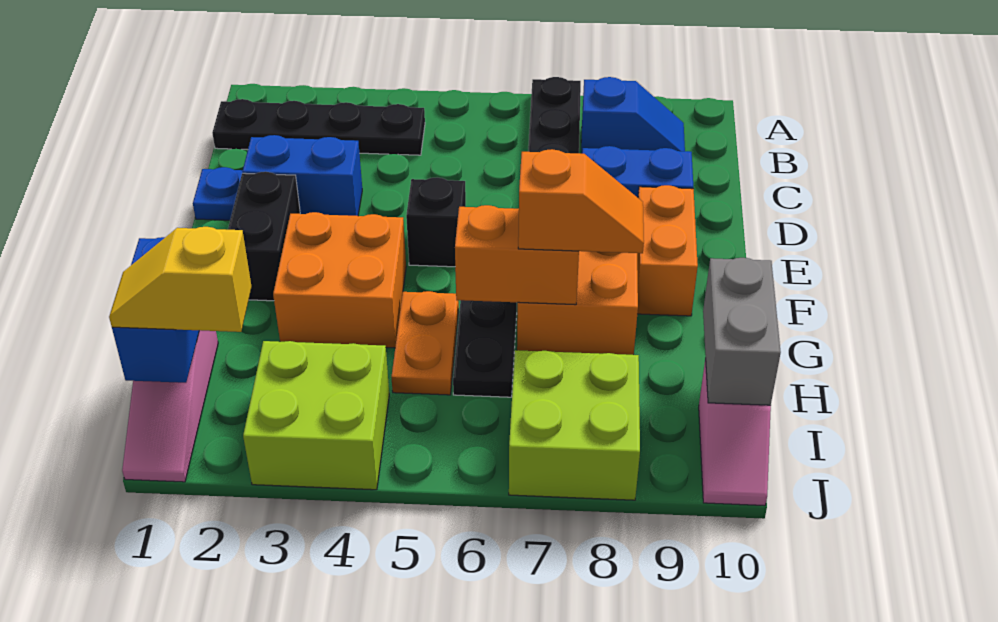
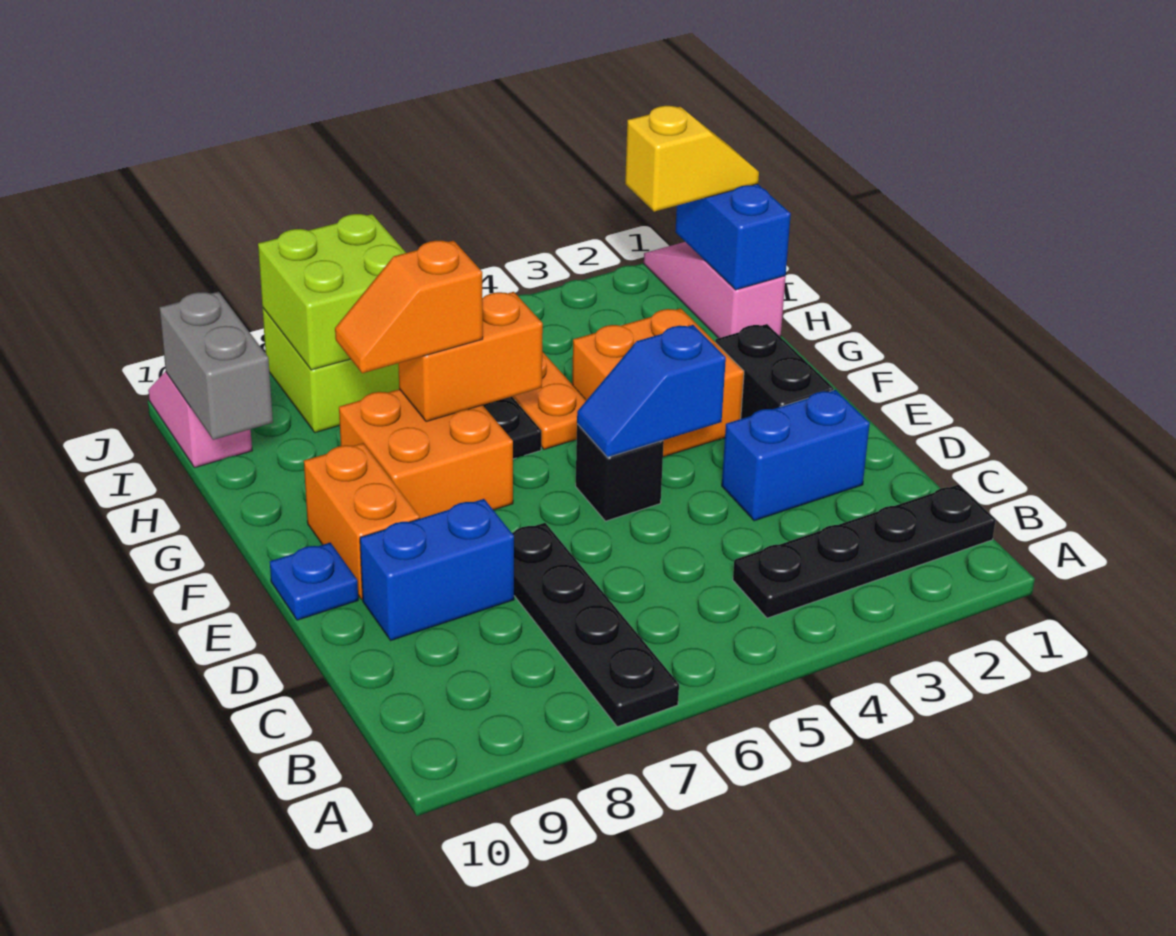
blue 1x2 slope [581,77,685,154] -> blue 1x2 slope moved to [577,325,726,457]
blue 1x1 plate [193,167,243,220] -> blue 1x1 plate moved to [270,543,358,620]
lime 2x2 brick [243,341,389,490] -> lime 2x2 brick moved to [258,214,406,370]

